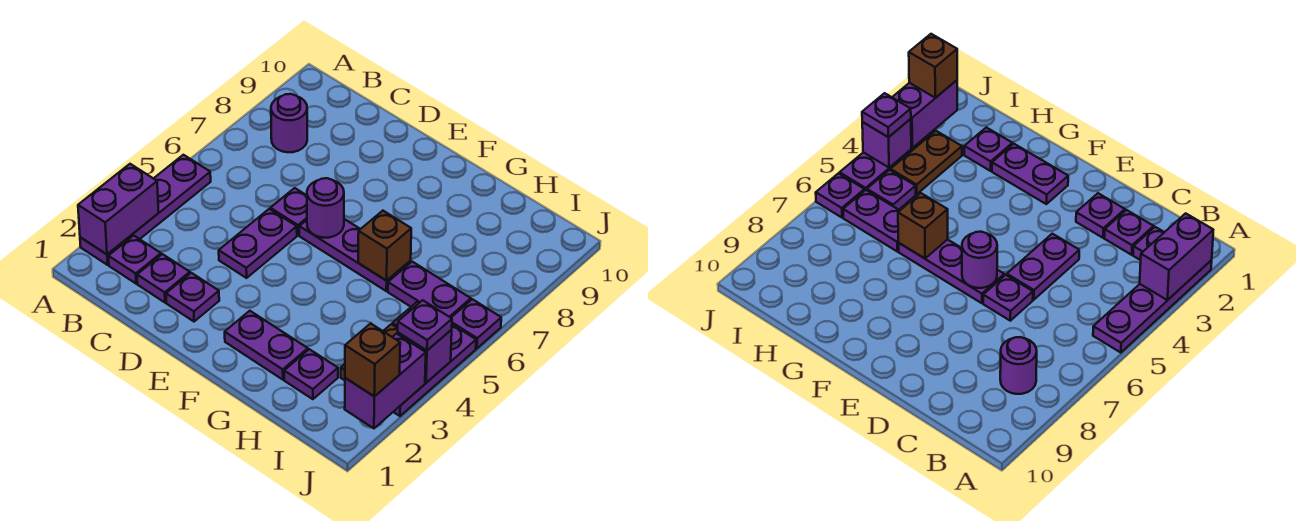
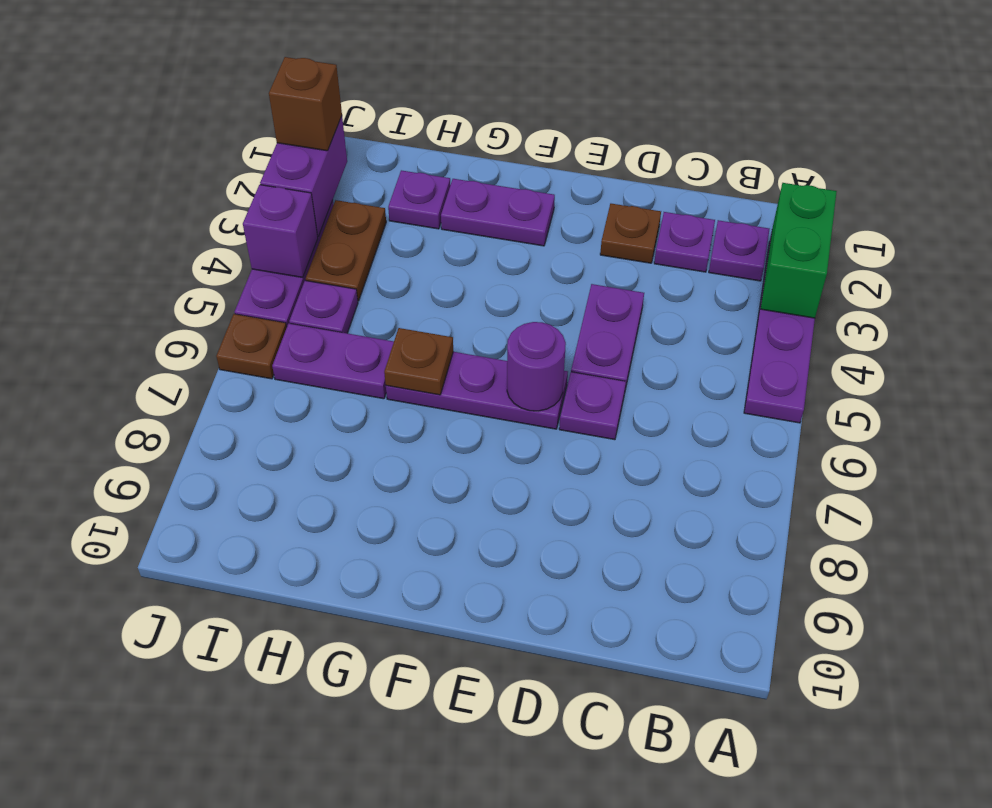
purple 1x2 brick [78,164,159,254] -> green 1x2 brick [761,183,837,318]
purple 1x1 round brick [271,94,307,152] -> none
purple 1x1 plate [166,273,219,322] -> brown 1x1 plate [600,204,661,263]
brown 1x1 brick [358,211,411,281] -> brown 1x1 plate [384,328,453,395]
purple 1x1 plate [398,300,452,351] -> none
purple 1x1 plate [451,299,501,348] -> brown 1x1 plate [216,314,287,379]

